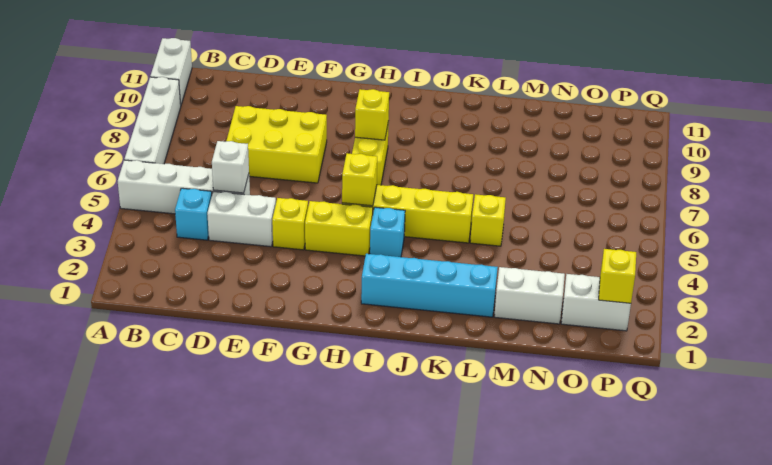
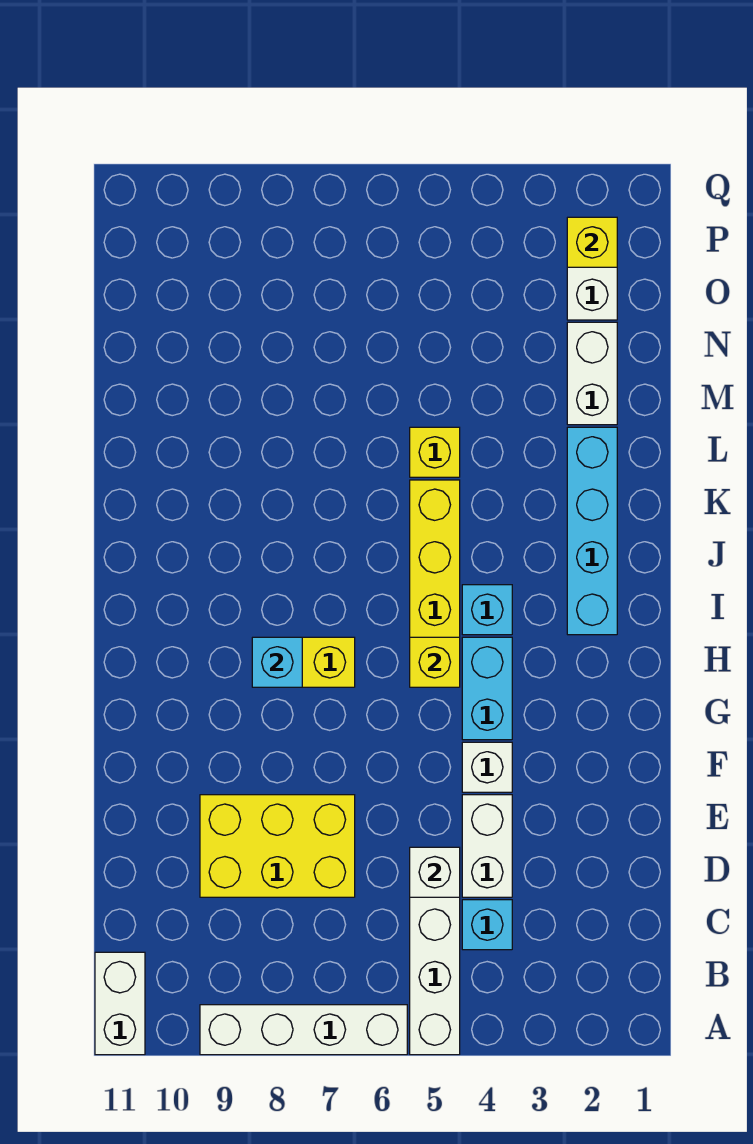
white 1x2 brick [150,38,192,104] -> white 1x2 brick turned to [95,952,145,1055]
yellow 2x3 brick [226,106,327,183] -> yellow 2x3 brick turned to [200,795,355,897]
yellow 1x1 brick [272,198,308,250] -> white 1x1 brick [462,742,512,792]
yellow 1x2 brick [305,201,373,256] -> cyan 1x2 brick [462,637,512,740]
yellow 1x1 brick [355,89,389,140] -> cyan 1x1 brick [252,637,302,687]

